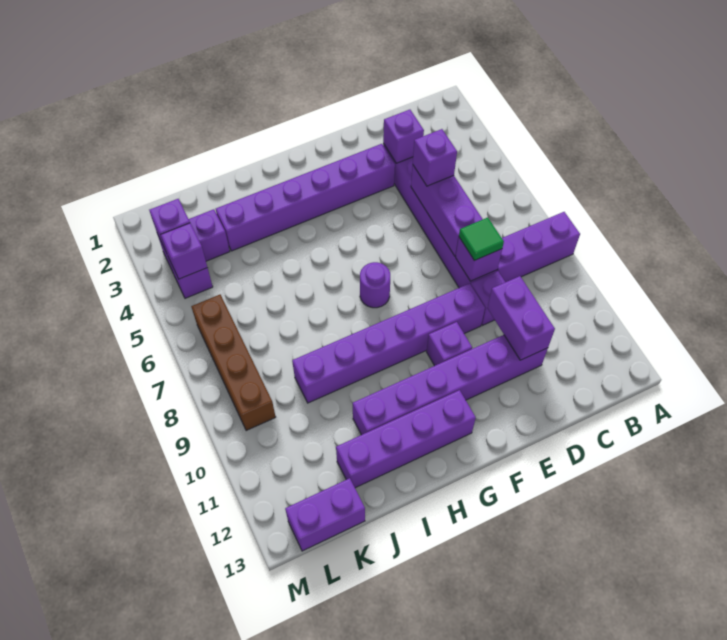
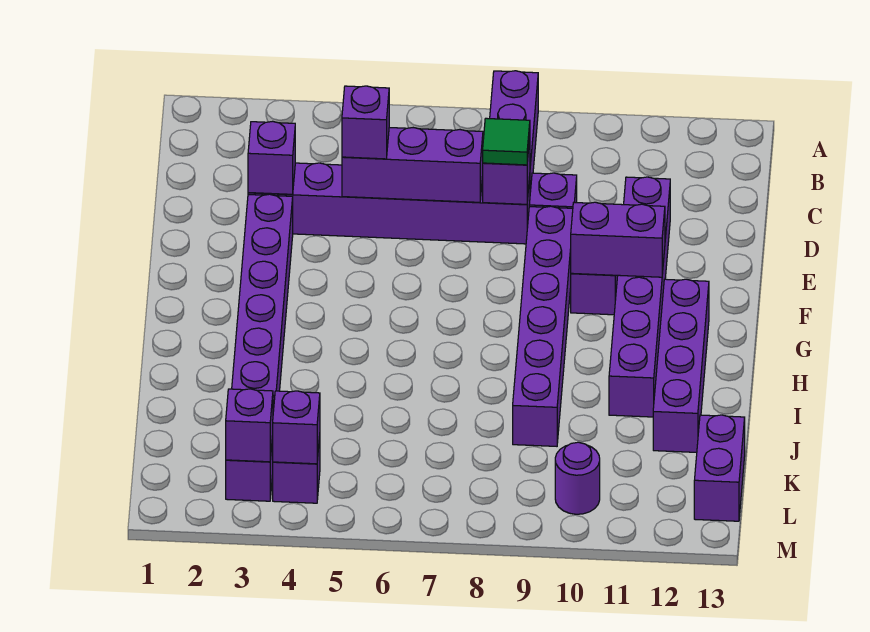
purple 1x2 brick [488,276,555,360] -> purple 1x2 brick moved to [571,202,665,277]
purple 1x1 round brick [360,262,390,308] -> purple 1x1 round brick moved to [555,442,600,514]
brown 1x4 brick [191,295,275,431] -> none

